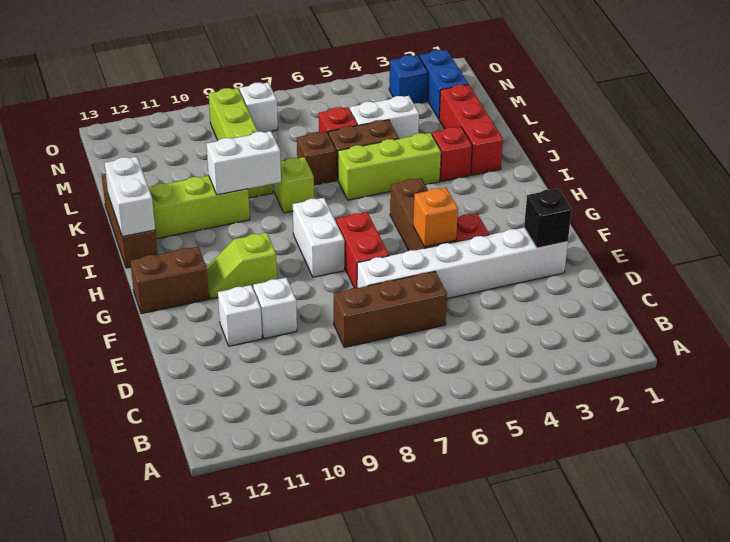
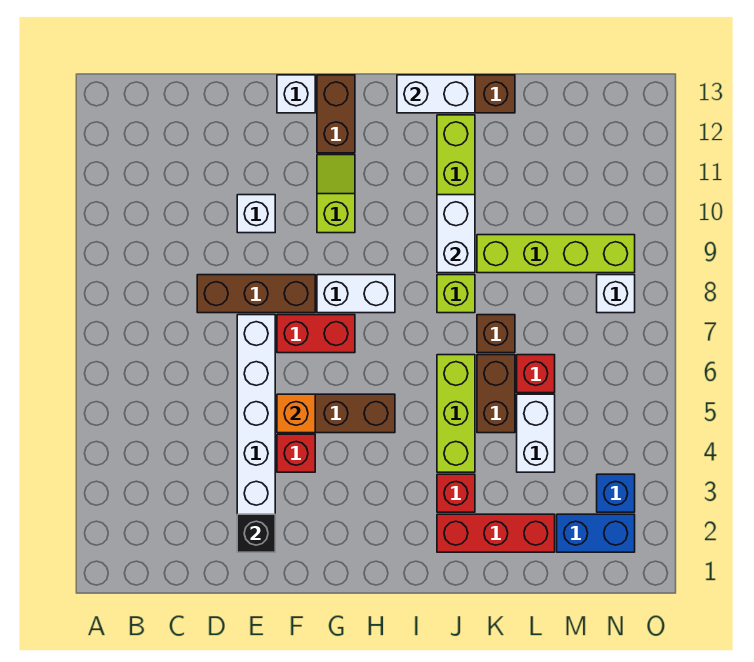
brown 1x3 brick [334,272,447,348] -> brown 1x3 brick turned to [197,275,315,313]
white 1x1 brick [218,285,262,346] -> white 1x1 brick moved to [277,75,315,113]

